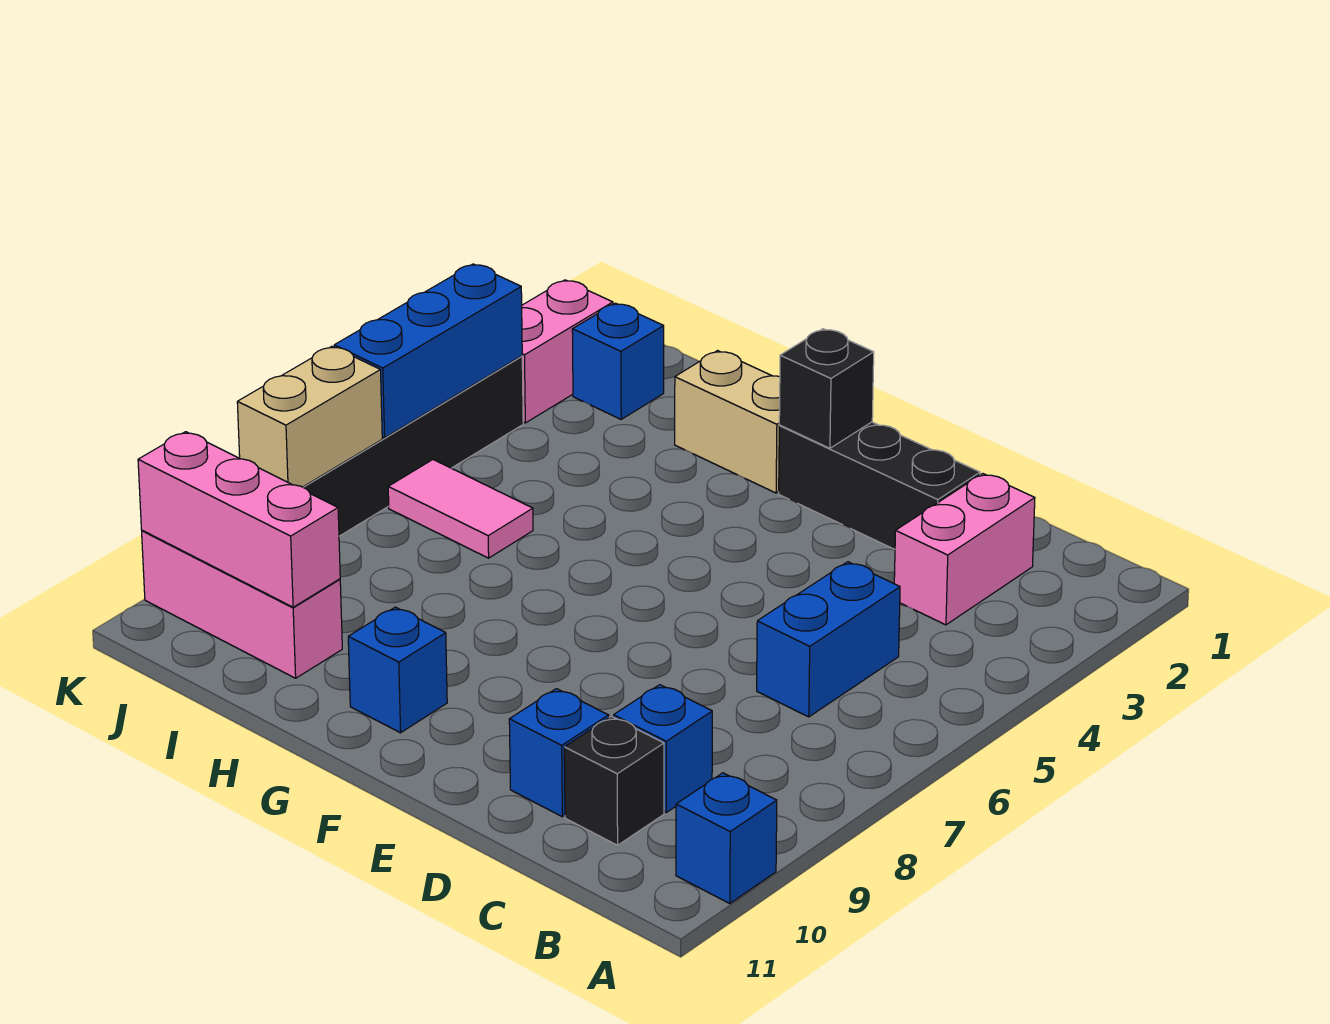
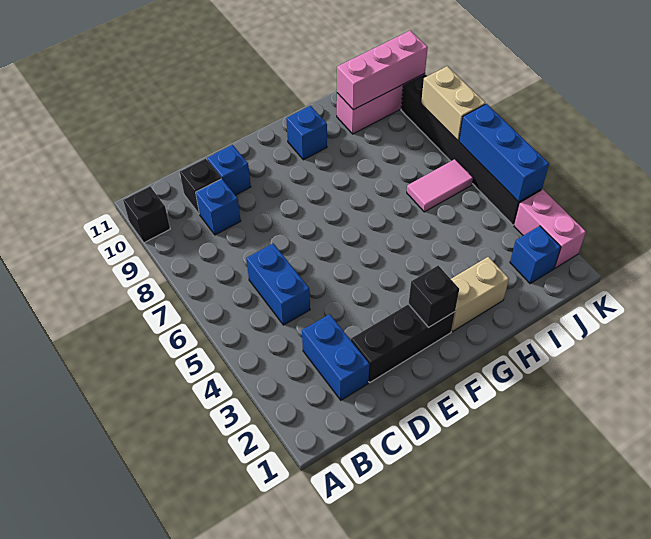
blue 1x1 brick [676,773,777,904] -> black 1x1 brick [123,187,170,243]
pink 1x2 brick [894,474,1035,625] -> blue 1x2 brick [302,314,369,400]

